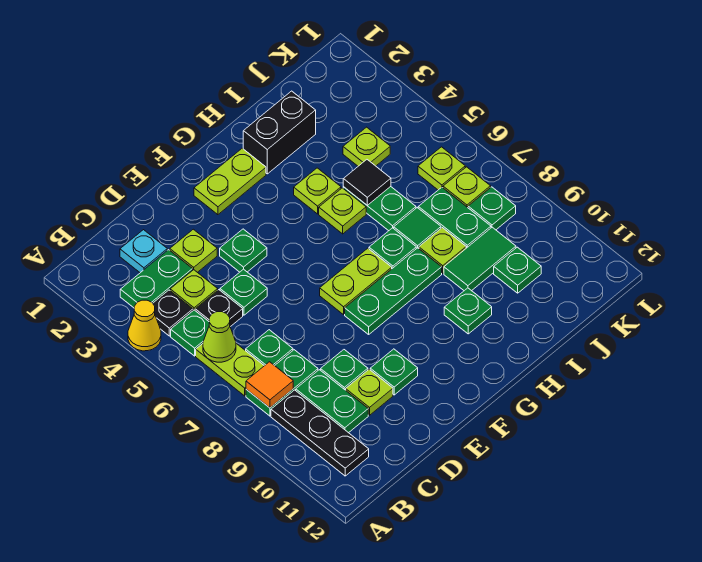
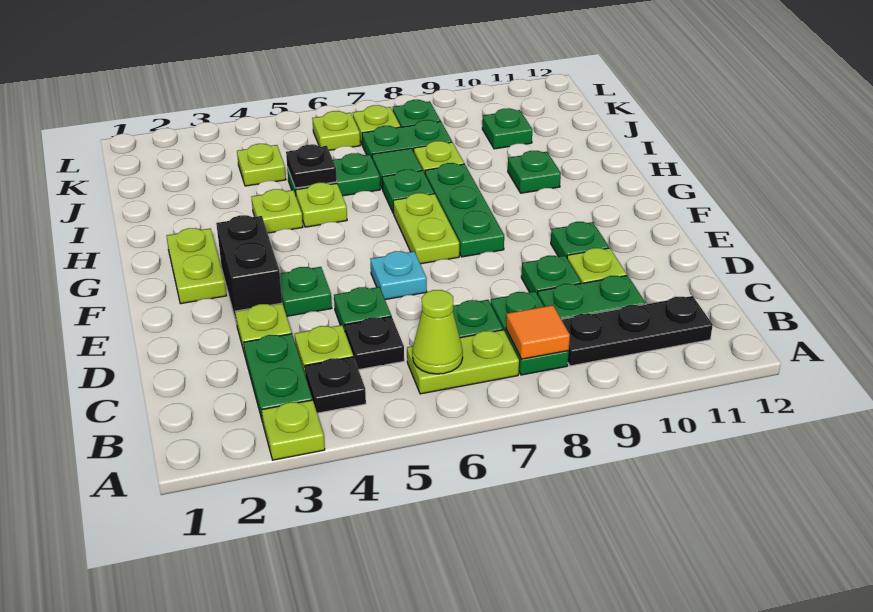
none -> lime 1x1 plate [262,400,325,460]
yellow 1x1 cone [128,300,161,351] -> none
green 1x1 plate [171,310,209,356] -> none
cyan 1x1 plate [120,230,167,273] -> cyan 1x1 plate moved to [370,251,427,300]
black 1x2 brick [243,91,316,174] -> black 1x2 brick moved to [216,215,282,324]
black 1x1 tile [343,160,391,205] -> black 1x1 plate [286,144,337,188]
green 1x2 tile [444,227,516,291] -> none

